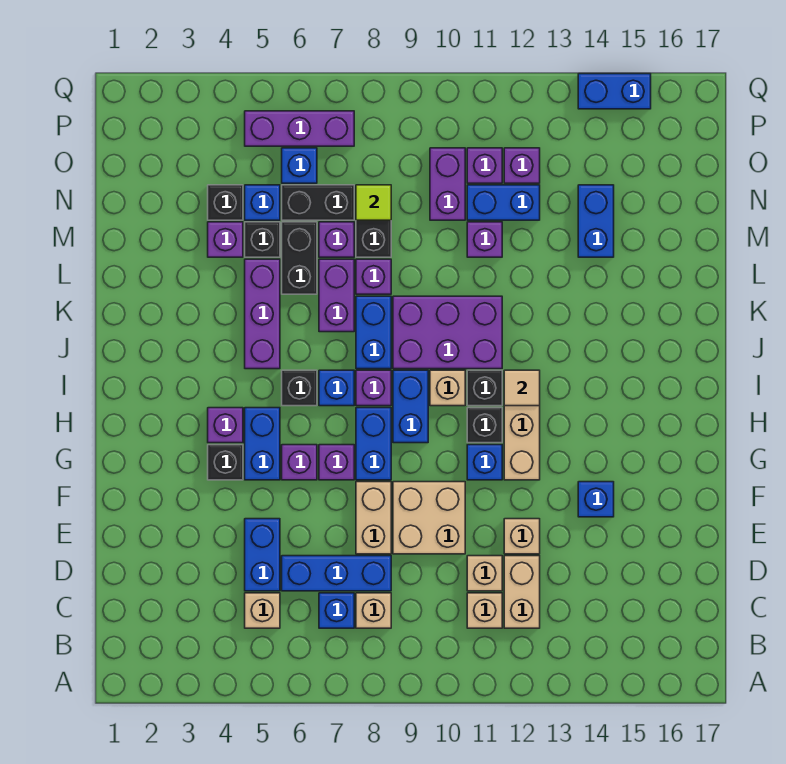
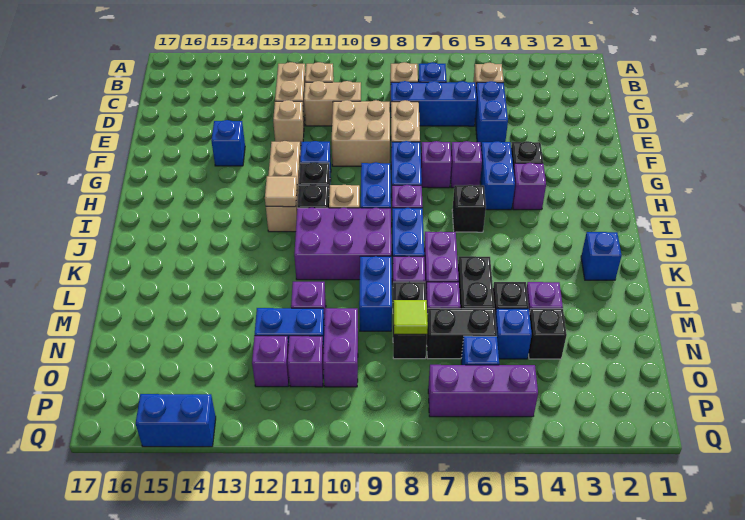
tan 1x1 brick [467,556,502,591] -> tan 1x2 brick [304,81,361,126]
blue 1x1 brick [319,370,354,406] -> blue 1x1 brick moved to [581,232,622,280]
purple 1x3 brick [245,259,280,369] -> none
blue 1x2 brick [578,185,614,257] -> blue 1x2 brick moved to [359,256,392,331]

